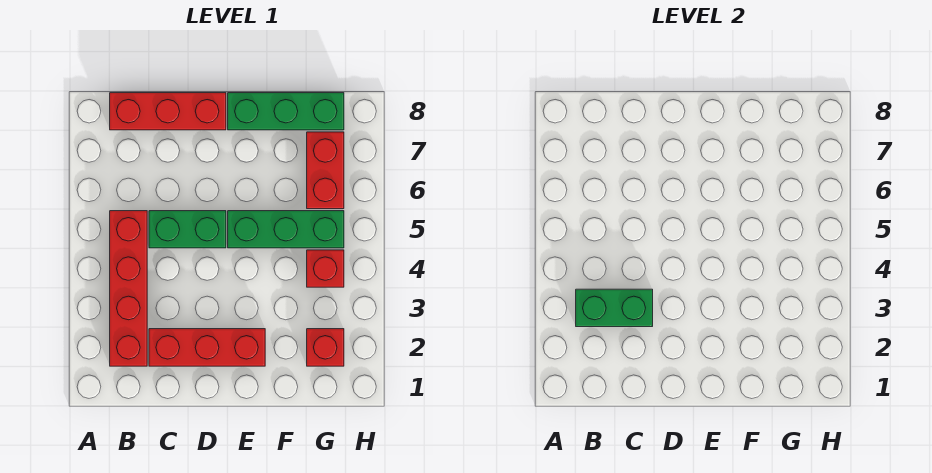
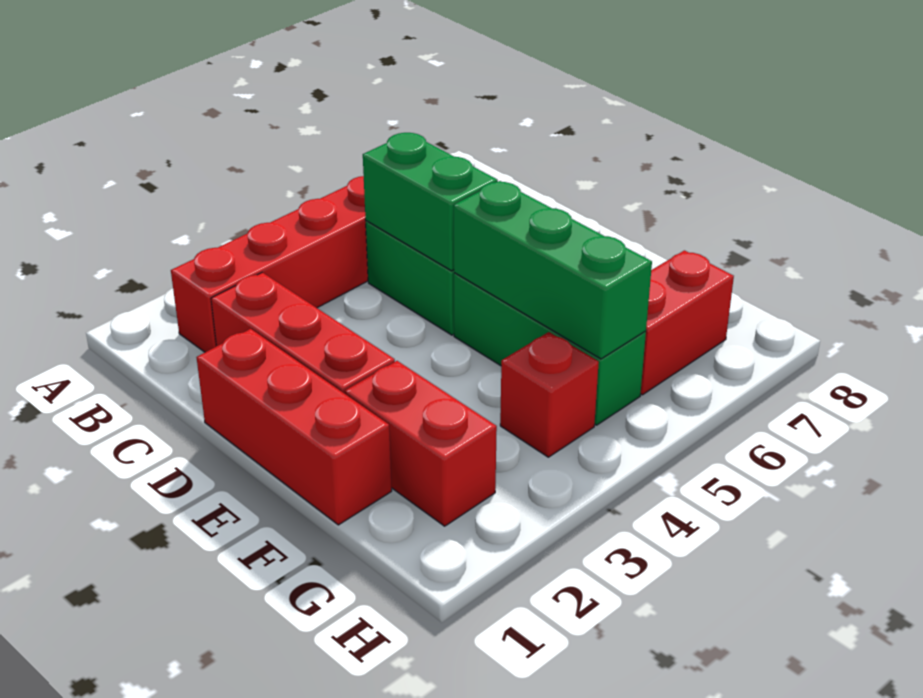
green 1x2 brick [576,289,653,327] -> green 1x2 brick moved to [363,133,498,271]
red 1x3 brick [110,93,226,130] -> red 1x3 brick moved to [196,329,392,525]
green 1x3 brick [228,93,344,130] -> green 1x3 brick moved to [454,181,652,359]
red 1x1 brick [307,329,344,366] -> red 1x2 brick [345,361,497,526]

